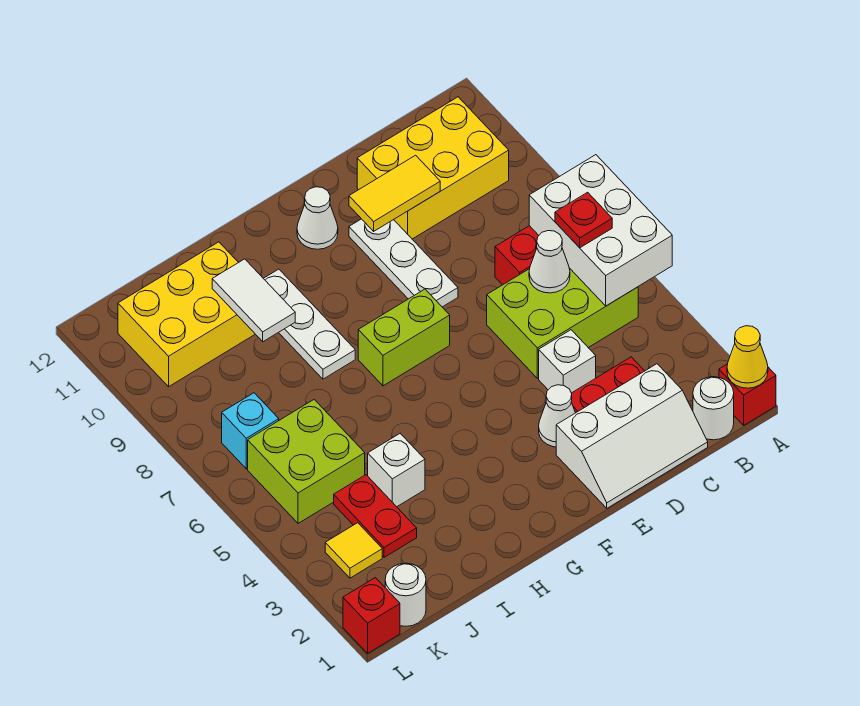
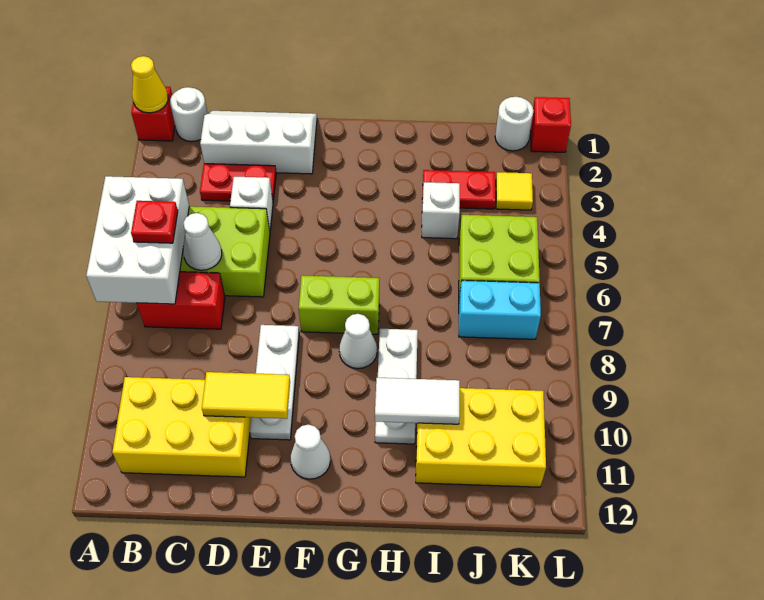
white 1x1 cone [539,385,575,447] -> white 1x1 cone moved to [339,314,377,369]
white 1x2 tile [212,259,295,342] -> white 1x2 tile turned to [375,378,460,424]
red 1x2 plate [334,475,417,557] -> red 1x2 plate turned to [422,170,496,209]
cyan 1x1 brick [222,393,279,469] -> cyan 1x2 brick [459,280,541,339]

